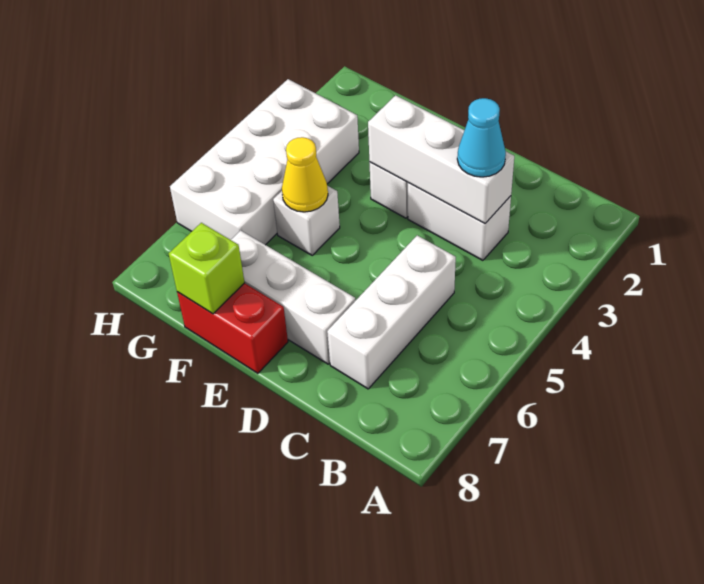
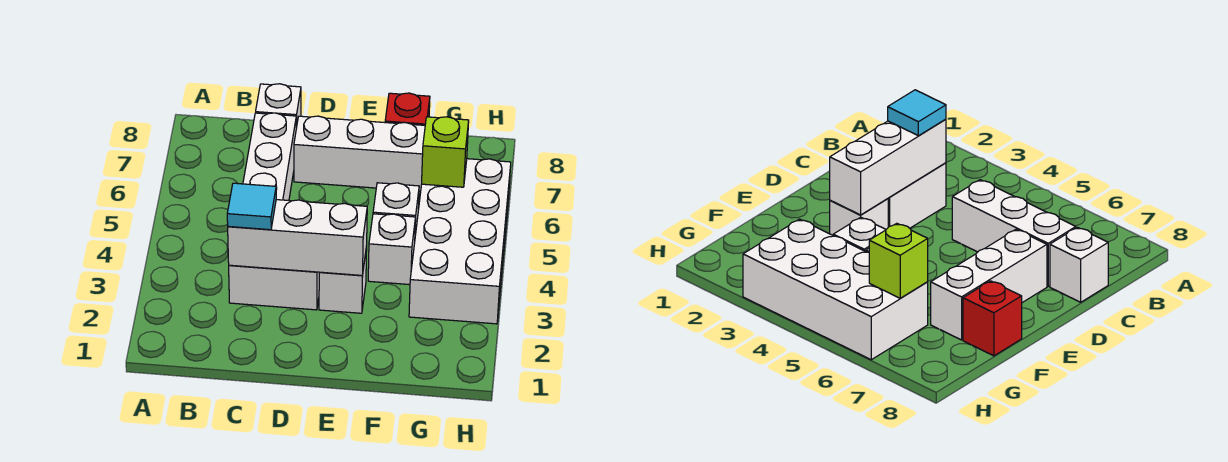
cyan 1x1 cone [457,98,506,177] -> cyan 1x1 tile [227,183,276,230]
none -> white 1x1 brick [256,84,301,128]
red 1x2 brick [177,283,288,373] -> red 1x1 brick [385,93,430,125]
none -> white 1x1 brick [368,214,416,285]
yellow 1x1 cone [282,137,328,212] -> none
lime 1x1 brick [169,223,245,314] -> lime 1x1 brick moved to [422,117,469,187]

